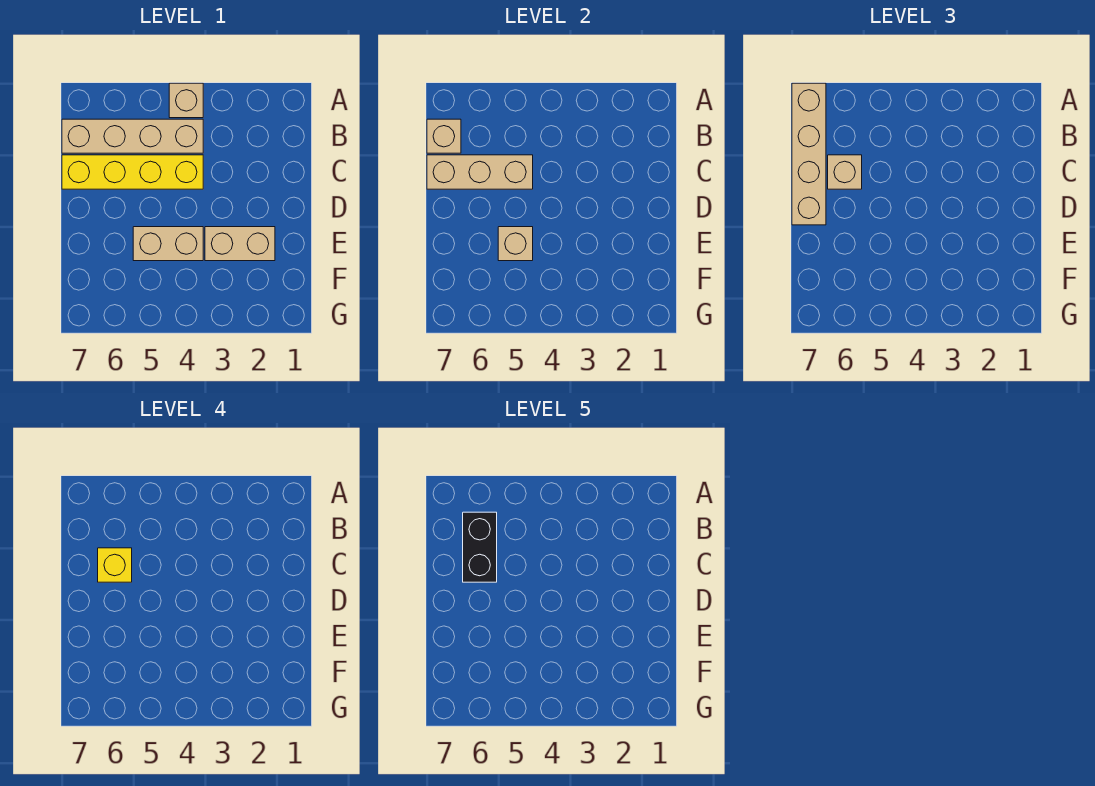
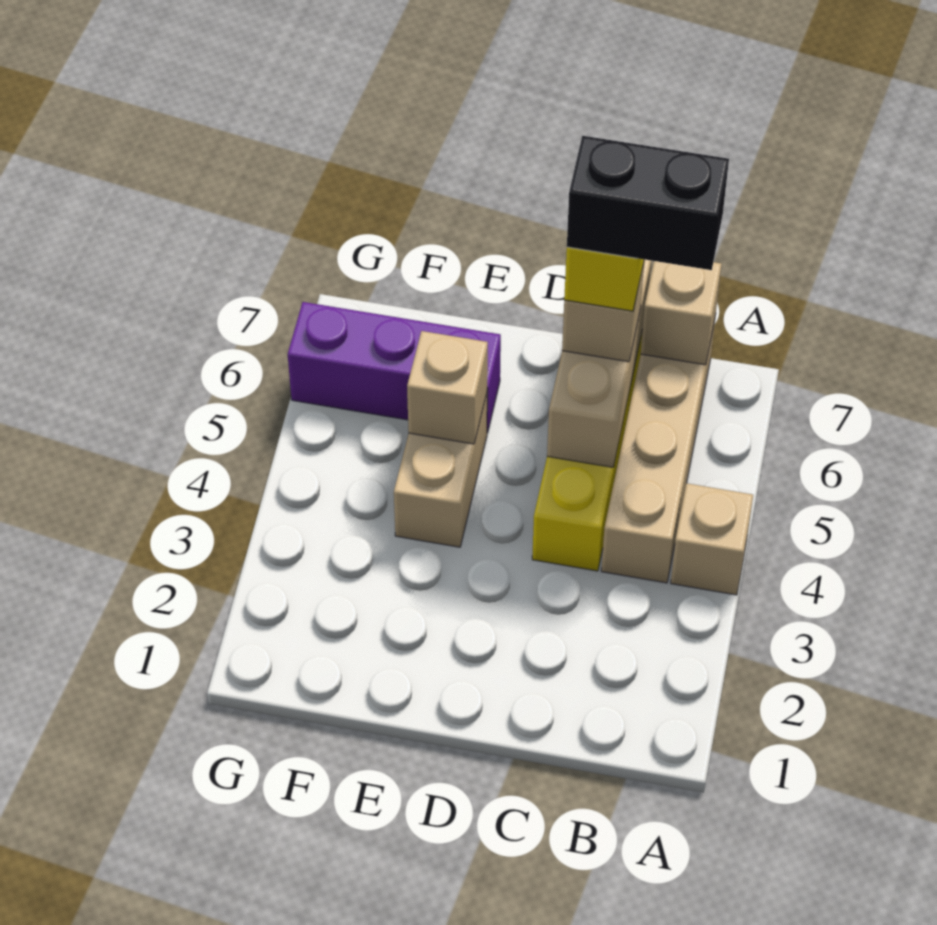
tan 1x4 brick [792,83,826,225] -> none
tan 1x2 brick [205,227,275,261] -> none
none -> purple 1x3 brick [288,302,501,433]

